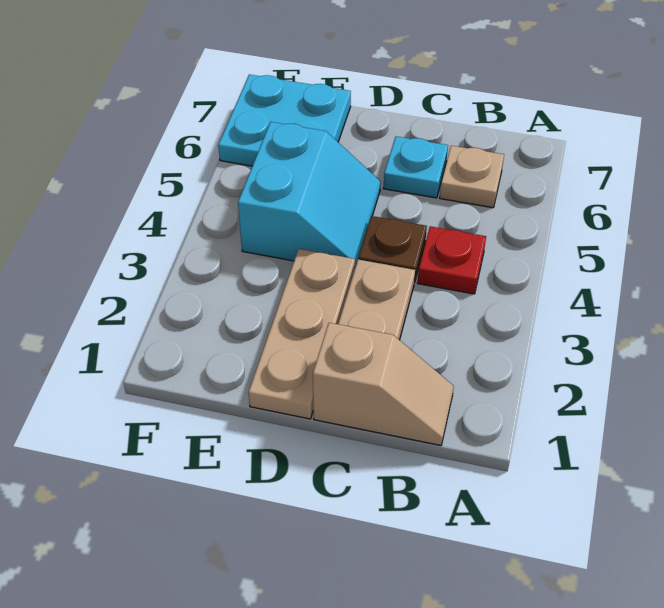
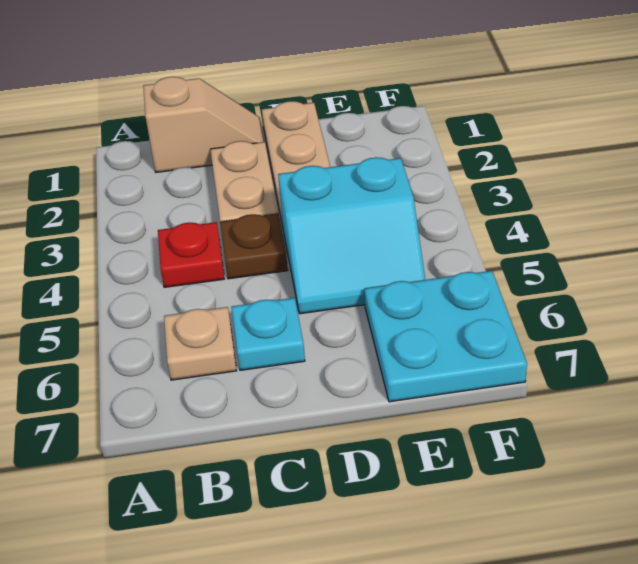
tan 1x2 slope [313,323,454,445] -> tan 1x2 slope turned to [143,77,264,172]
cyan 2x2 slope [238,122,381,267] -> cyan 2x2 slope turned to [278,157,425,314]

